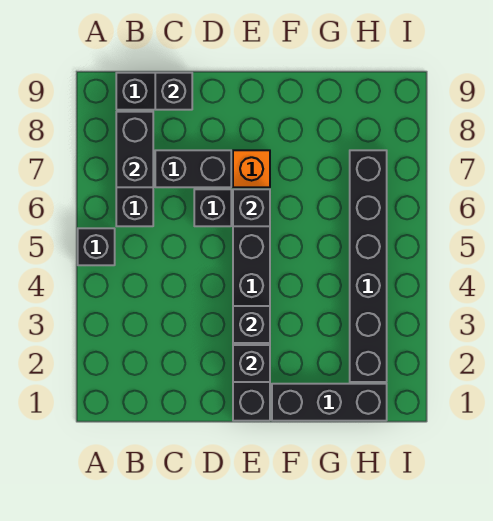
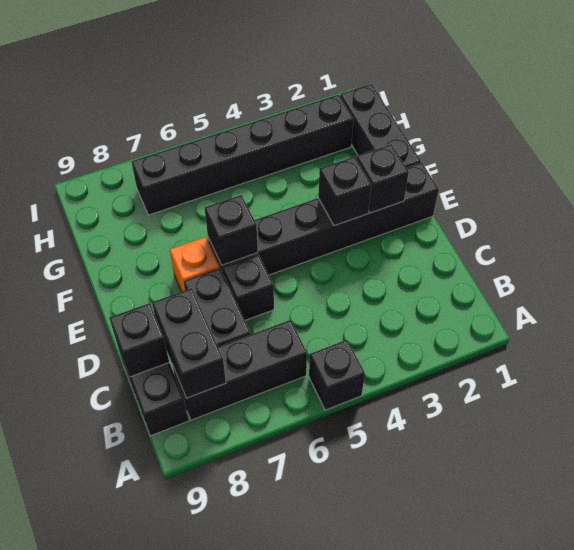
black 1x2 brick [116,112,153,187] -> black 1x2 brick turned to [152,288,226,398]

